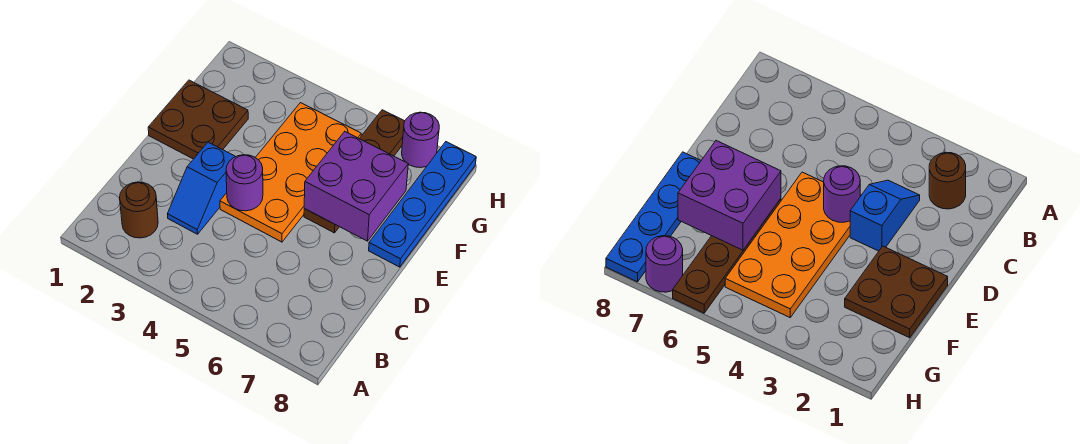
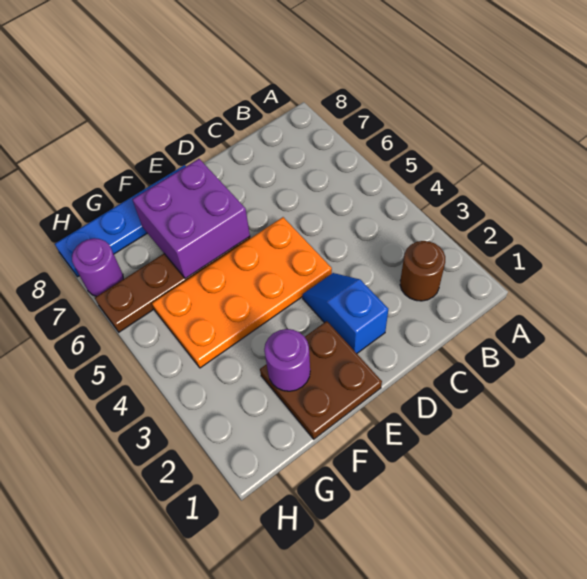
blue 1x2 slope [168,142,236,234] -> blue 1x2 slope turned to [302,273,388,353]
purple 1x1 round brick [226,155,263,211] -> purple 1x1 round brick moved to [264,329,310,391]

